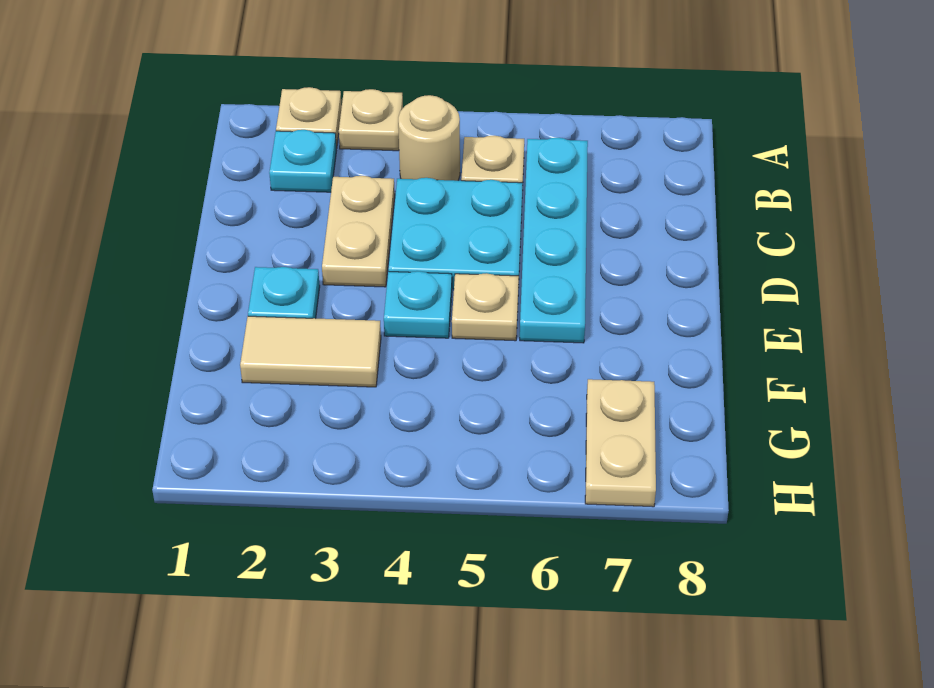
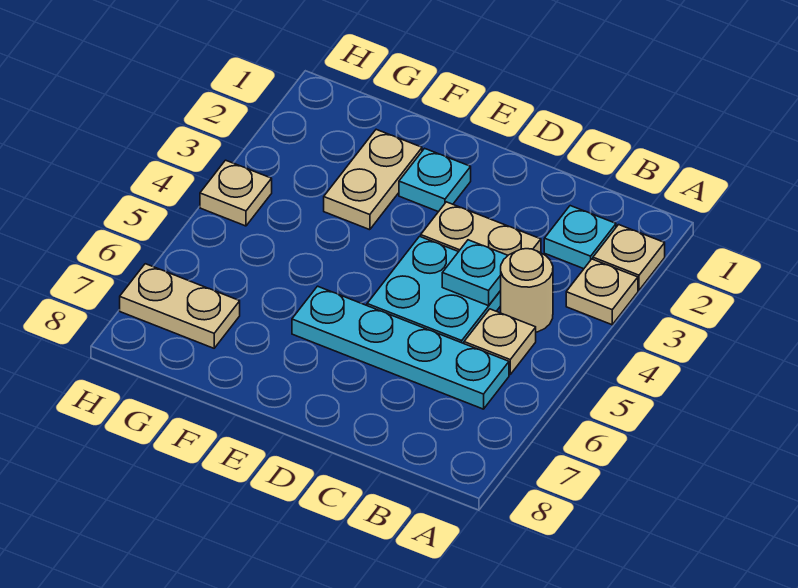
cyan 1x1 plate [384,271,452,338] -> cyan 1x1 plate moved to [442,240,508,306]
tan 1x1 plate [452,273,519,341] -> tan 1x1 plate moved to [200,160,272,226]
tan 1x2 tile [240,316,381,387] -> tan 1x2 plate [324,129,422,230]

